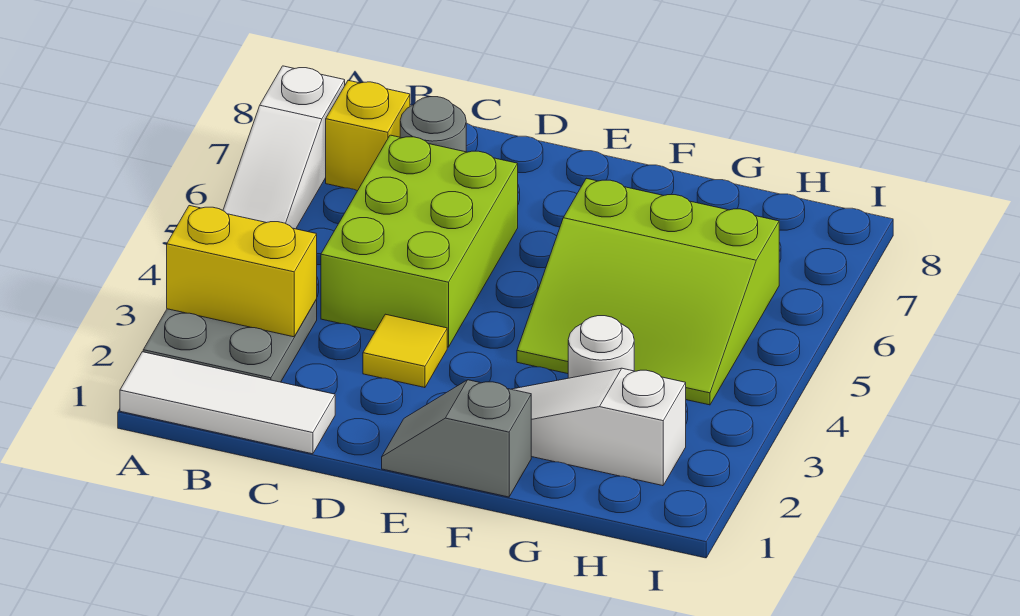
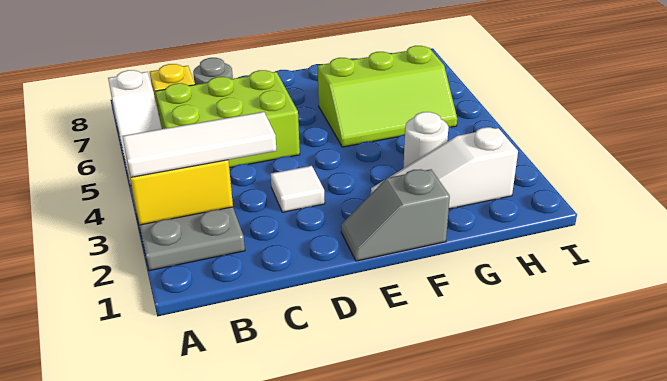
white 1x3 tile [120,352,335,454] -> white 1x3 tile moved to [122,112,276,177]
lime 2x3 brick [321,135,518,347] -> lime 2x3 brick turned to [155,70,300,168]
yellow 1x1 tile [363,314,447,388] -> white 1x1 tile [271,166,325,212]
lime 3x3 slope [517,178,779,405] -> lime 2x3 slope [318,46,457,147]

